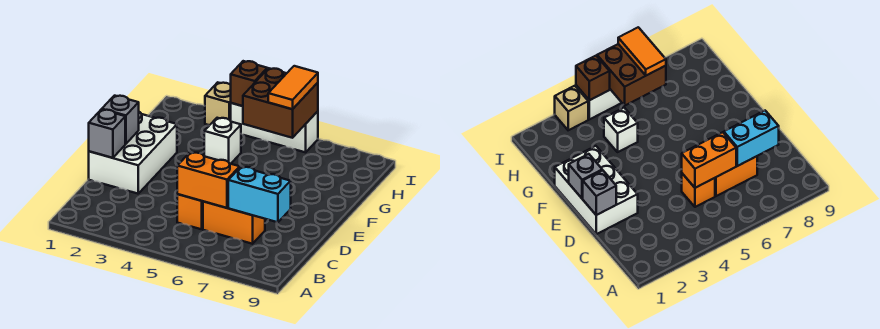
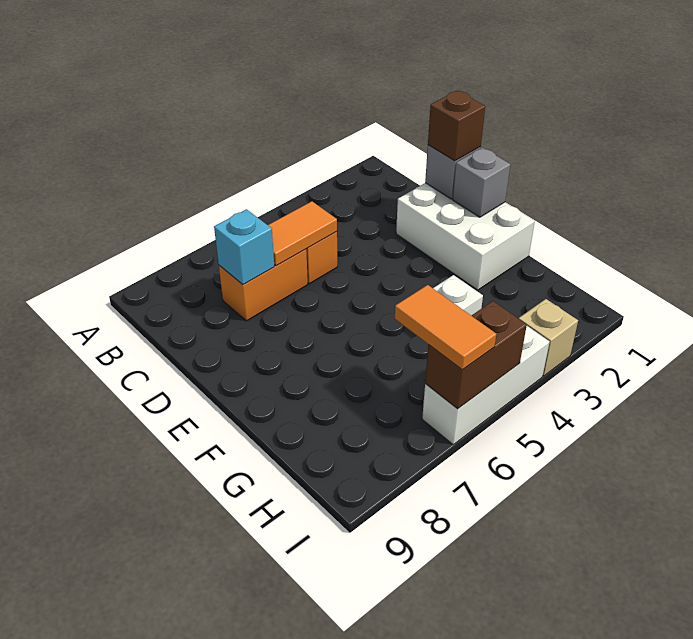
orange 1x2 brick [177,152,240,208] -> orange 1x2 tile [268,201,337,266]
cyan 1x2 brick [228,167,291,222] -> cyan 1x1 brick [214,209,274,284]
brown 2x2 brick [243,68,318,138] -> brown 1x2 brick [425,301,527,409]
brown 1x1 brick [231,61,267,106] -> brown 1x1 brick moved to [428,91,485,161]

